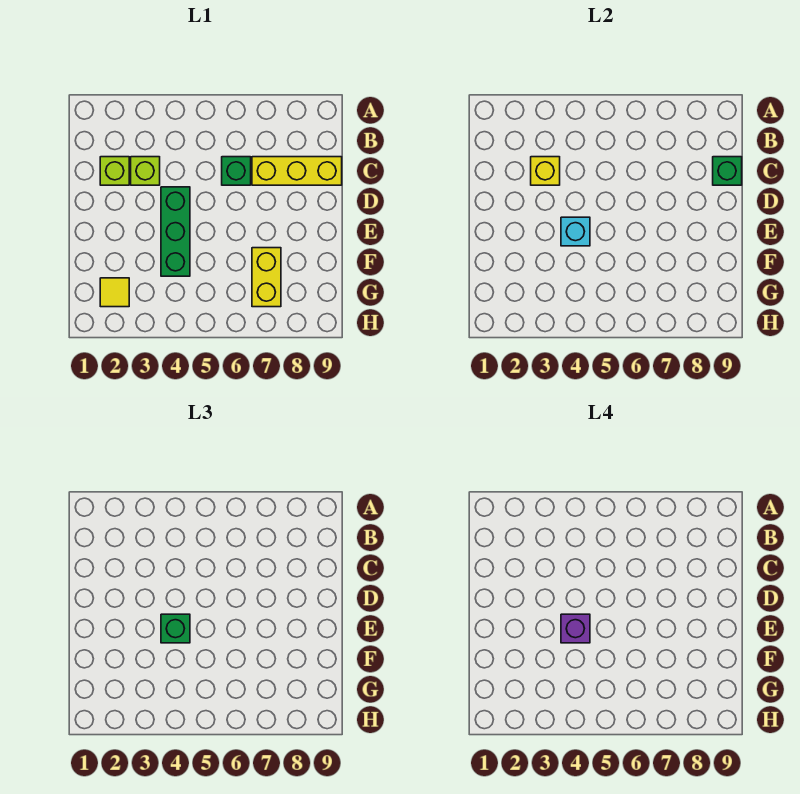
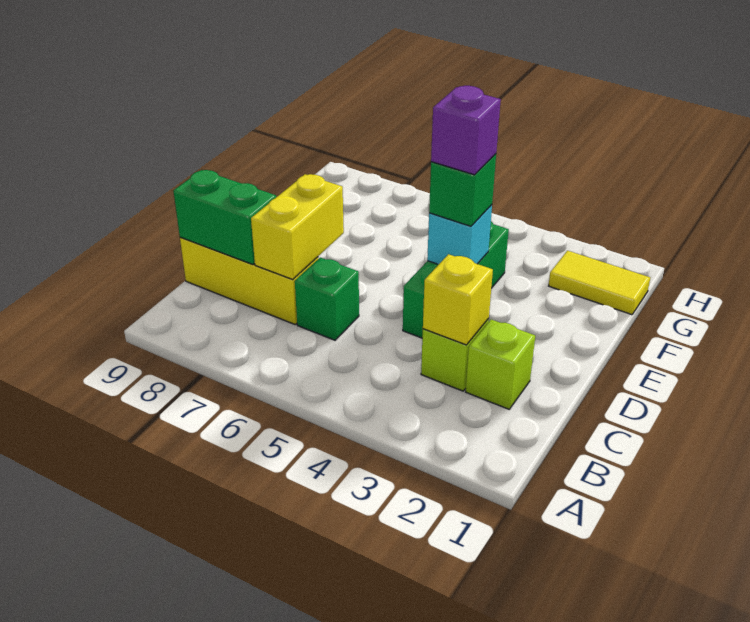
green 1x1 brick [713,157,742,185] -> green 1x2 brick [173,170,276,264]
yellow 1x2 brick [252,248,281,307] -> yellow 1x2 brick moved to [251,174,344,279]
yellow 1x1 tile [100,278,129,307] -> yellow 1x2 tile [549,251,650,315]

